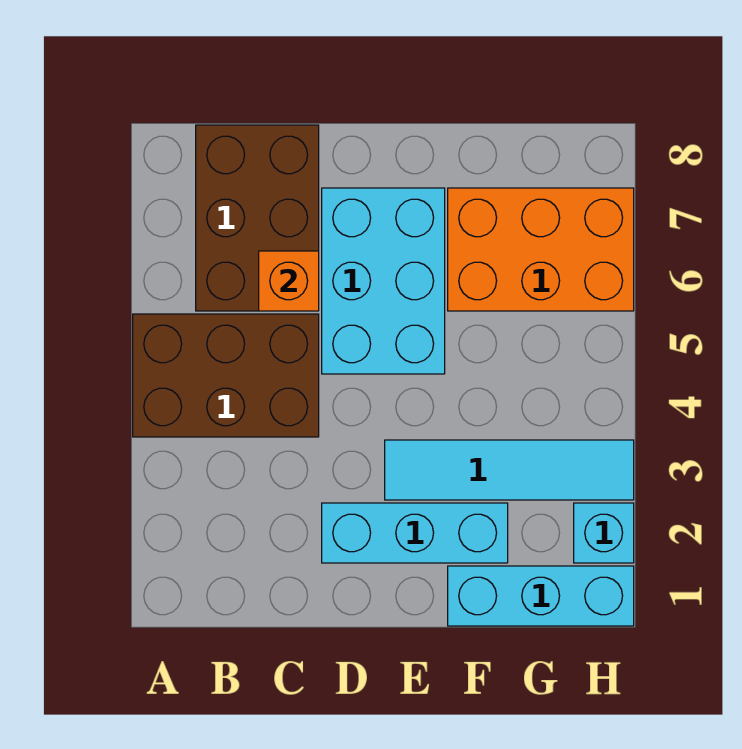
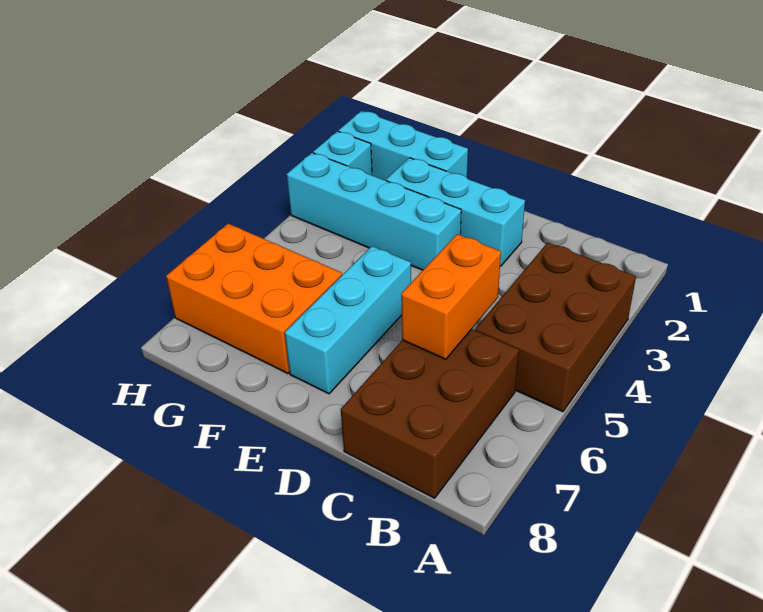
brown 2x3 brick [133,314,319,437] -> brown 2x3 brick turned to [475,243,636,412]
orange 1x1 brick [259,251,319,311] -> orange 1x2 brick [401,234,501,359]
cyan 2x3 brick [322,188,445,374] -> cyan 1x3 brick [285,246,411,394]
cyan 1x4 tile [385,440,634,500] -> cyan 1x4 brick [287,153,461,270]

